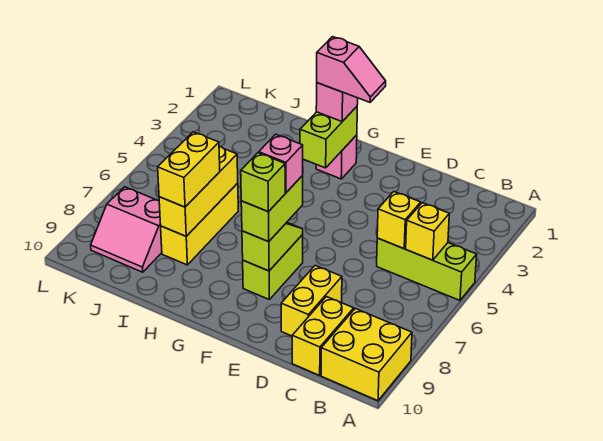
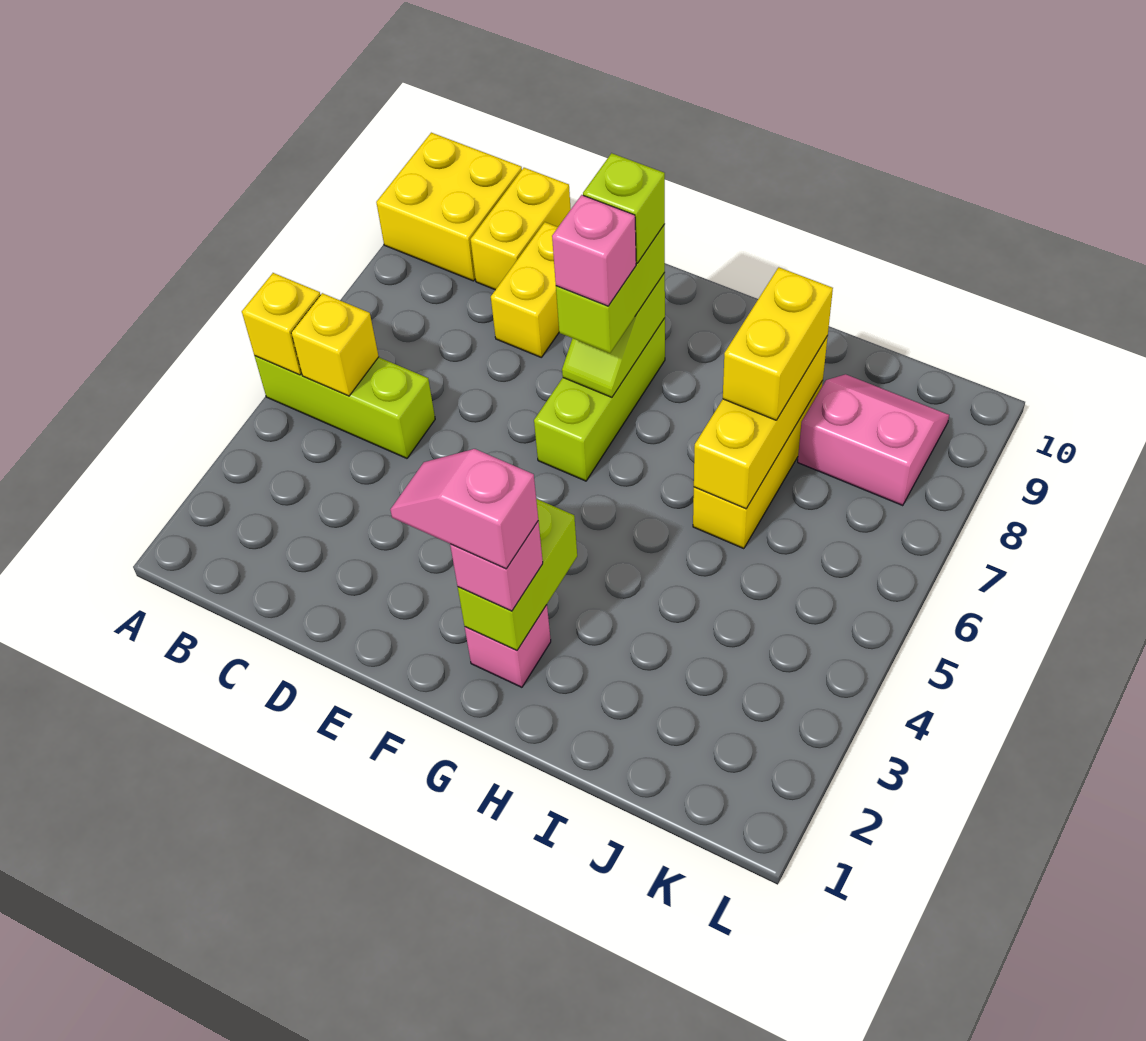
yellow 1x1 brick [377,192,421,249] -> yellow 1x1 brick moved to [242,273,320,375]
lime 1x2 brick [243,235,303,299] -> lime 1x3 brick [534,318,665,481]

